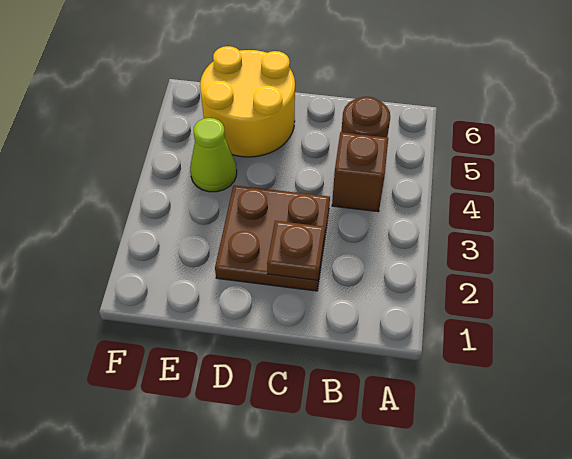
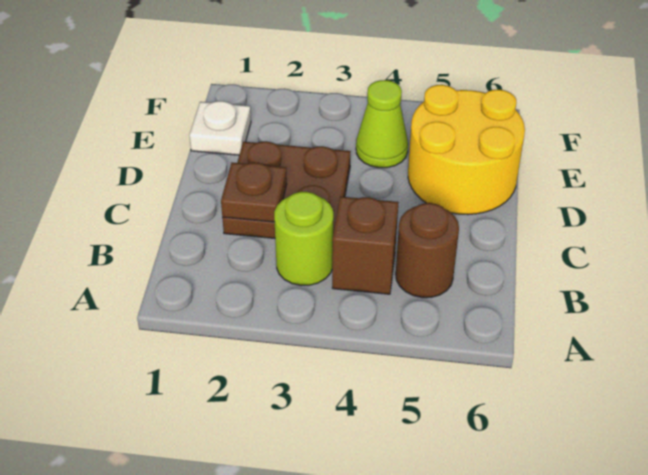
none -> lime 1x1 round brick [274,192,333,286]
none -> white 1x1 plate [189,101,251,155]

